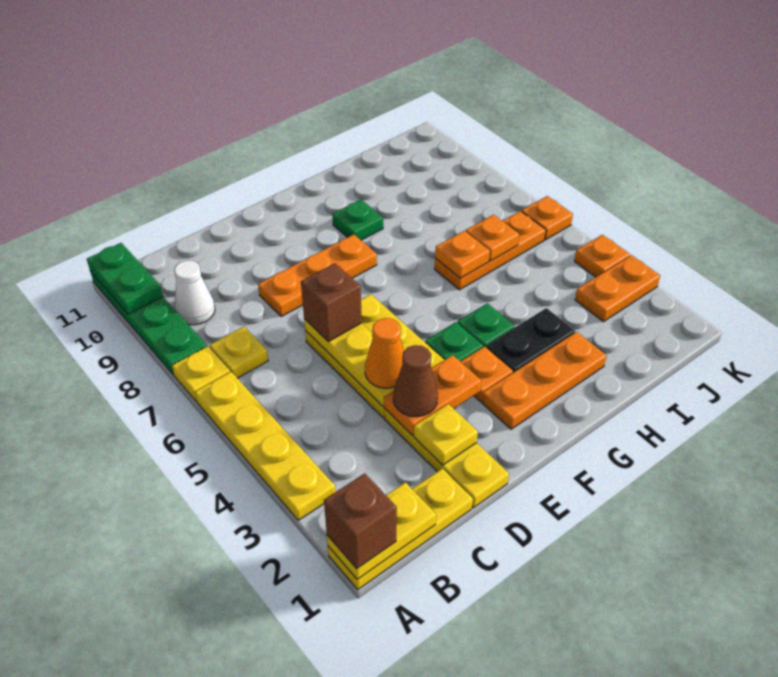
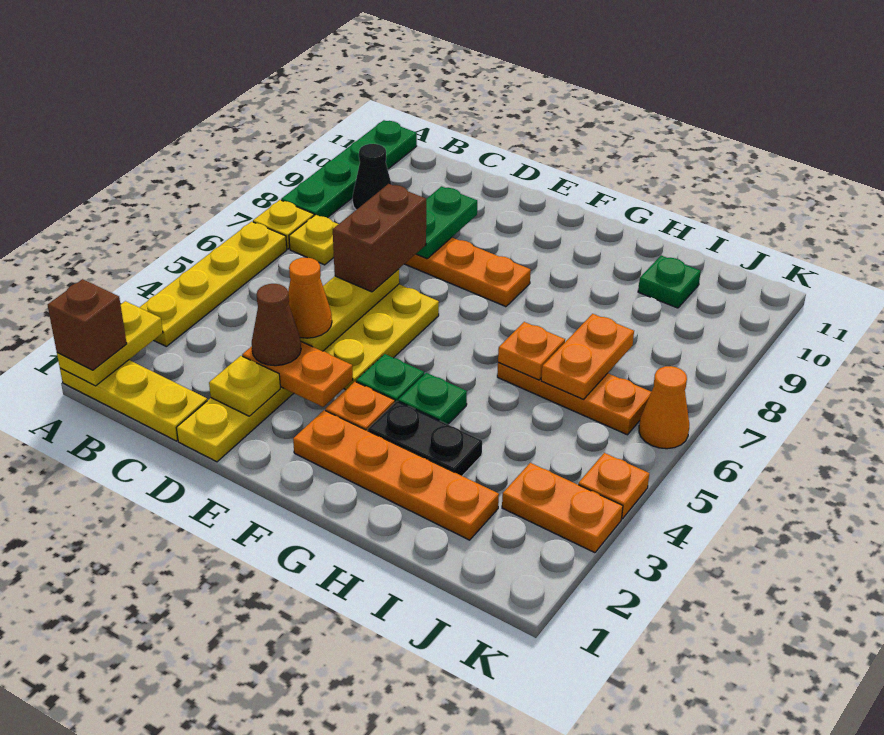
yellow 1x2 plate [327,482,436,579] -> yellow 1x2 plate turned to [57,301,163,386]
green 1x2 plate [87,243,163,314] -> green 1x2 plate moved to [416,186,477,259]
white 1x1 cone [174,260,215,325] -> black 1x1 cone [353,144,392,210]
brown 1x1 brick [301,263,362,342] -> brown 1x2 brick [333,184,426,292]
orange 1x3 plate [482,332,606,429] -> orange 1x4 plate [293,410,499,540]
green 1x1 plate [332,200,383,240] -> green 1x1 plate moved to [638,256,701,308]
orange 1x1 plate [466,215,519,261] -> orange 1x2 plate [541,314,634,399]
orange 1x1 plate [521,196,573,240] -> orange 1x1 cone [639,366,689,449]

